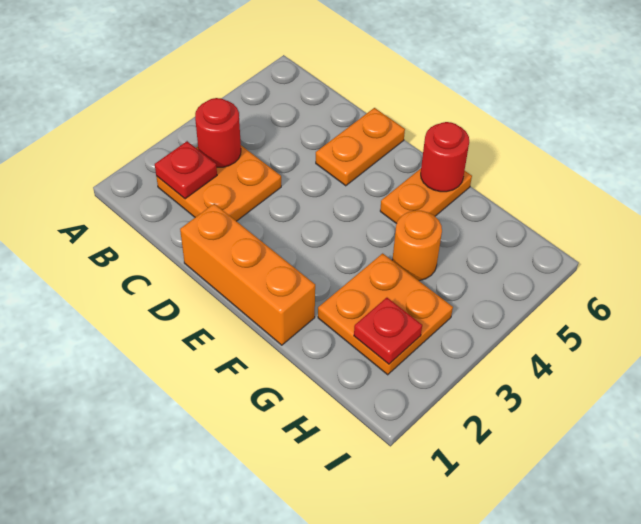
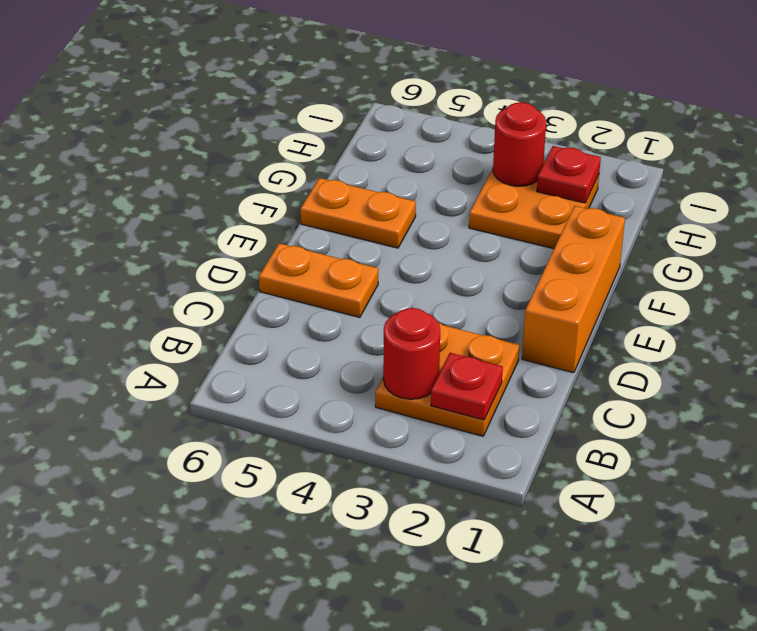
red 1x1 round brick [421,122,469,192] -> red 1x1 round brick moved to [493,102,546,186]
orange 1x1 round brick [392,211,442,281] -> none

